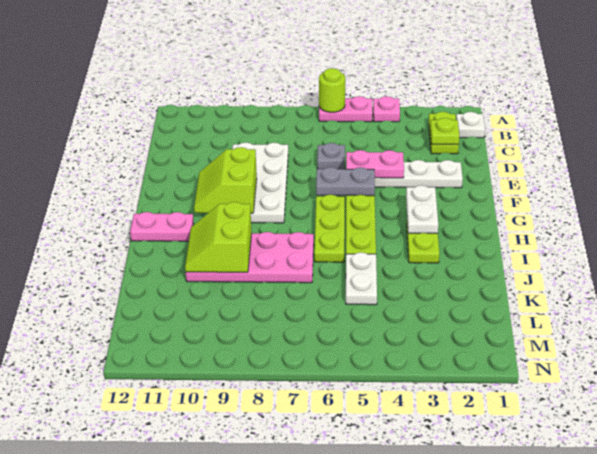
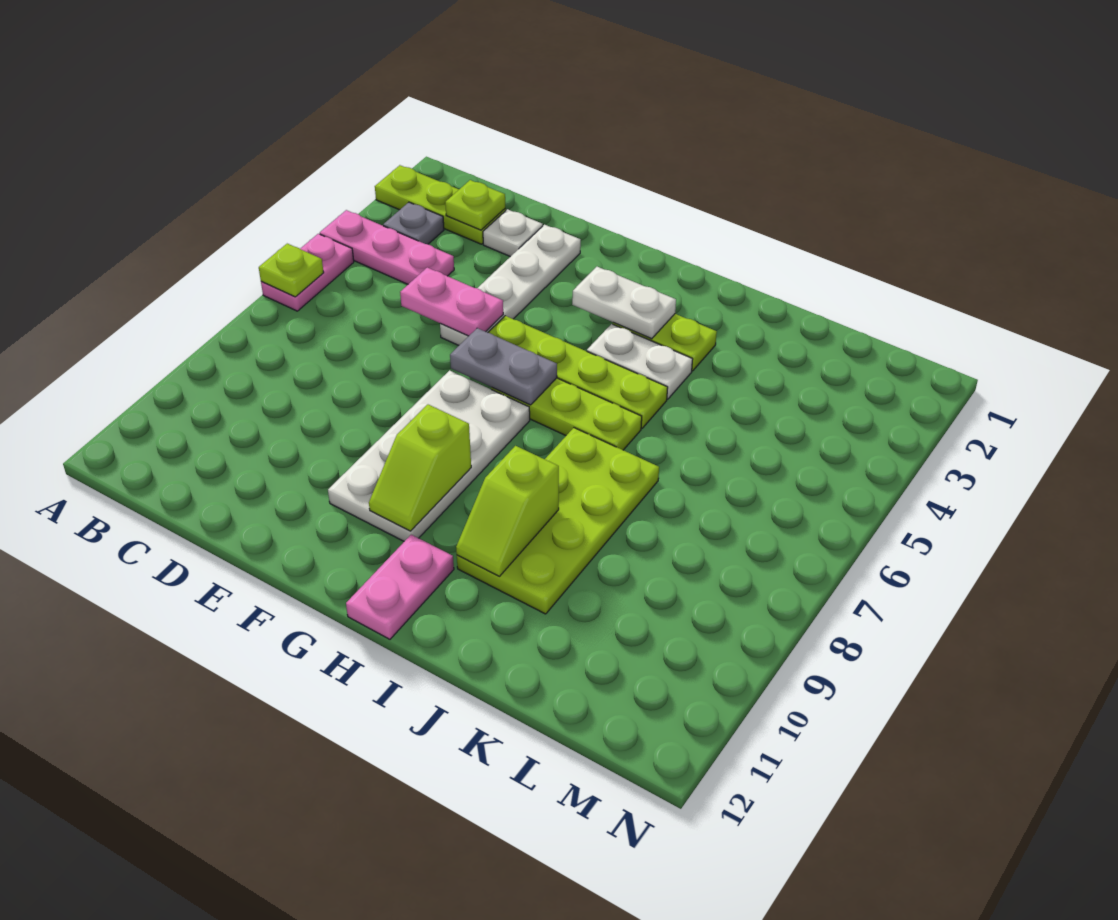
pink 1x1 plate [373,96,400,122] -> pink 1x3 plate [320,210,454,284]
lime 1x1 round brick [319,68,345,112] -> lime 1x1 plate [259,244,324,297]
white 1x1 plate [456,112,485,138] -> white 1x1 plate moved to [483,209,543,257]
lime 1x2 plate [429,112,459,154] -> lime 1x3 plate [375,165,506,244]
grey 1x1 plate [317,143,345,169] -> grey 1x1 plate moved to [383,202,444,244]
white 2x4 plate [232,143,288,223] -> white 2x4 plate turned to [328,370,530,541]
pink 1x2 plate [346,150,404,178] -> pink 1x2 plate turned to [400,268,503,336]
grey 1x2 plate [316,167,375,196] -> grey 1x2 plate turned to [450,328,557,405]
lime 2x2 slope [194,147,257,213] -> lime 1x2 slope [369,404,471,531]
pink 2x4 plate [186,232,314,283] -> lime 2x4 plate [457,428,659,614]
lime 2x2 slope [185,202,252,272] -> lime 1x2 slope [456,446,559,576]
white 1x2 plate [346,252,377,305] -> white 1x2 plate moved to [587,324,693,399]

